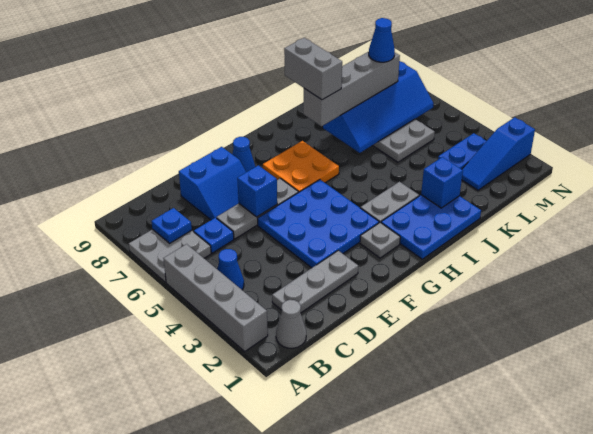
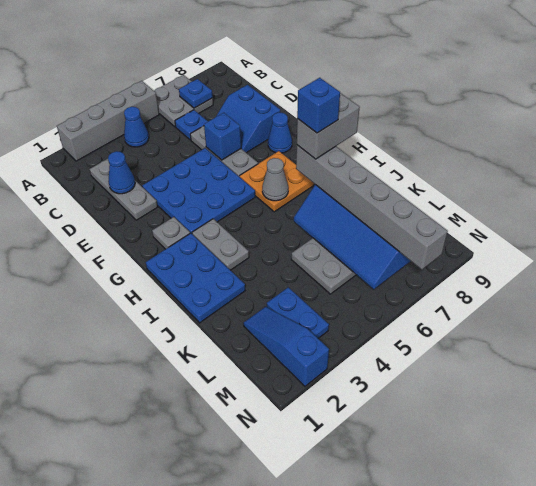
grey 1x1 cone [276,300,306,348] -> grey 1x1 cone moved to [262,158,288,201]
grey 1x4 brick [303,52,400,126] -> grey 1x6 brick [296,145,448,270]
blue 1x1 brick [421,157,463,208] -> blue 1x1 brick moved to [297,78,340,133]
blue 1x1 cone [369,18,395,62] -> blue 1x1 cone moved to [108,151,135,194]

